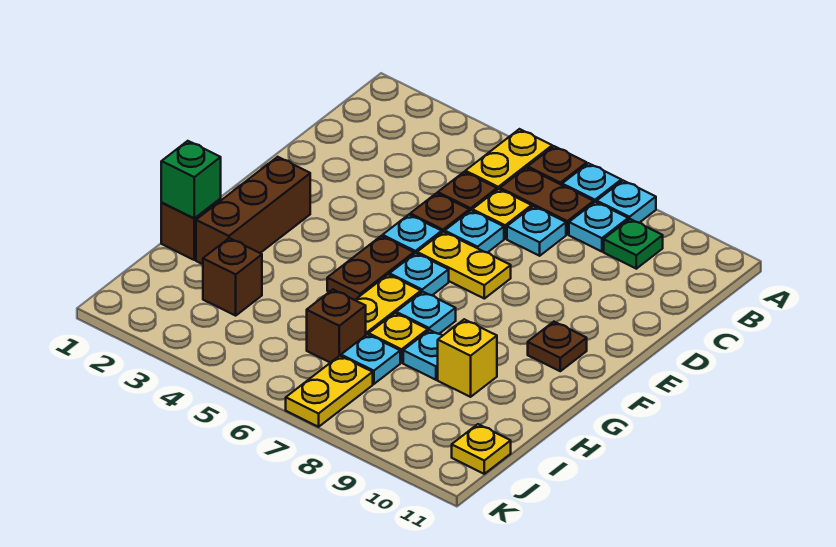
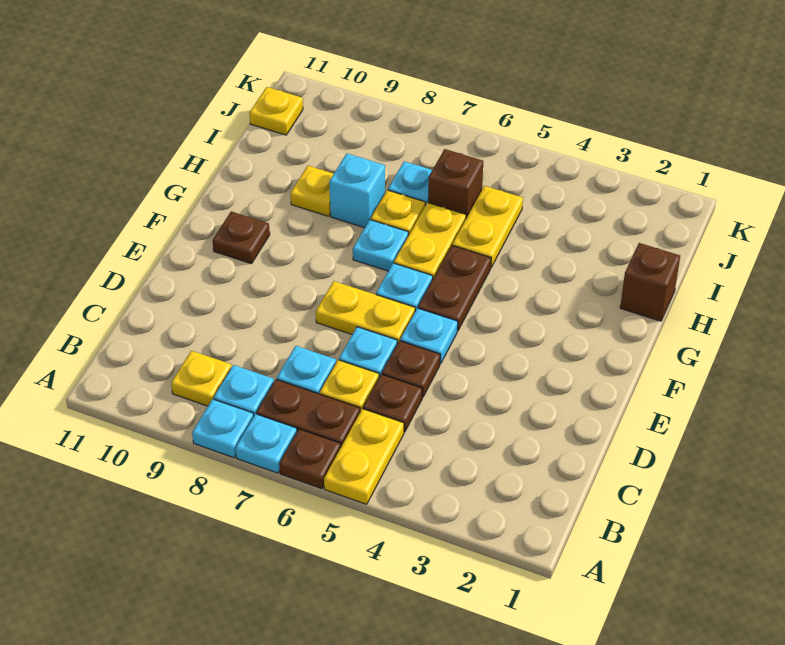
green 1x1 plate [604,219,663,269] -> yellow 1x1 plate [171,351,232,406]
brown 1x3 brick [196,157,310,264] -> none
green 1x1 brick [161,141,221,218] -> none
cyan 1x1 plate [403,330,442,380] -> cyan 1x1 brick [329,154,385,228]
yellow 1x1 brick [438,319,497,397] -> yellow 1x1 plate [290,166,334,216]
brown 1x1 brick [203,238,262,316] -> none
yellow 1x2 plate [286,356,373,427] -> yellow 1x2 plate moved to [452,186,523,267]

